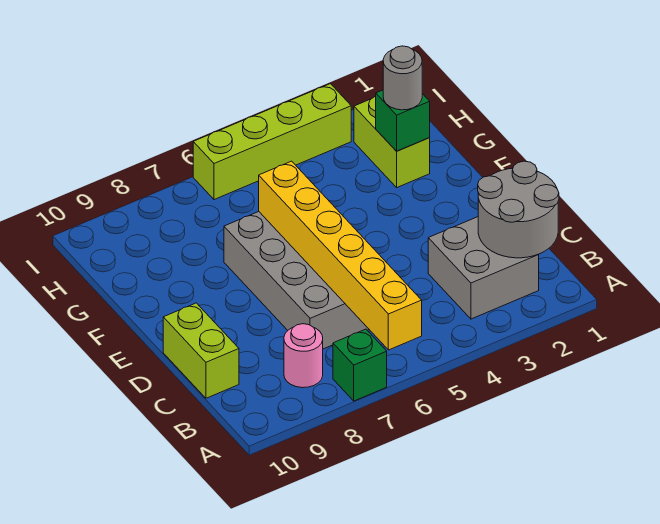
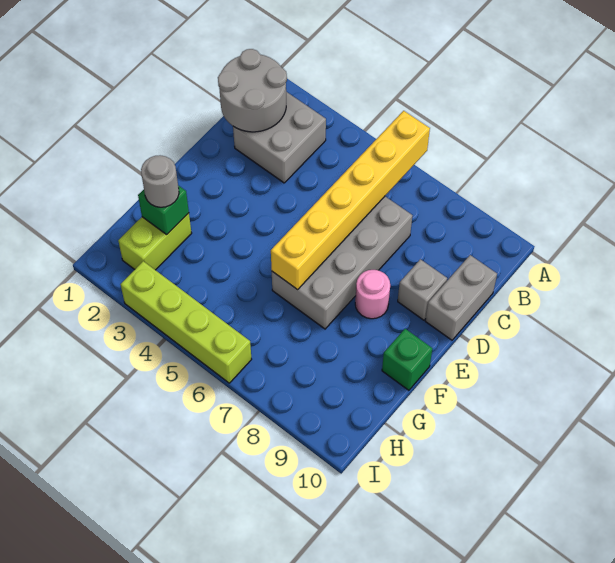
green 1x1 brick [333,329,387,401] -> green 1x1 brick moved to [382,329,432,390]
pink 1x1 round brick [284,324,323,388] -> pink 1x1 round brick moved to [355,270,390,319]
lime 1x2 brick [163,303,239,398] -> grey 1x2 brick [425,255,497,340]
none -> grey 1x1 brick [398,259,447,320]

